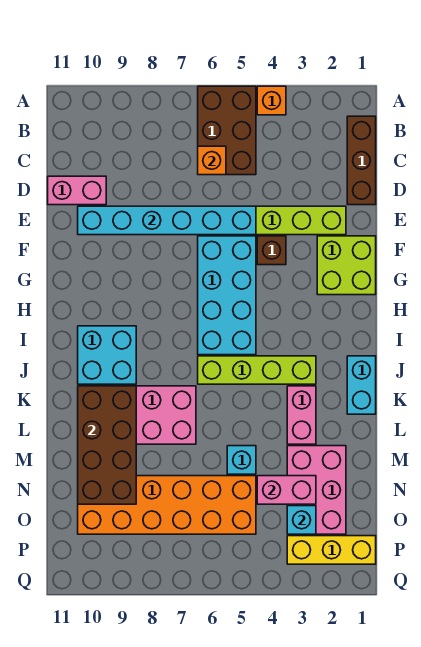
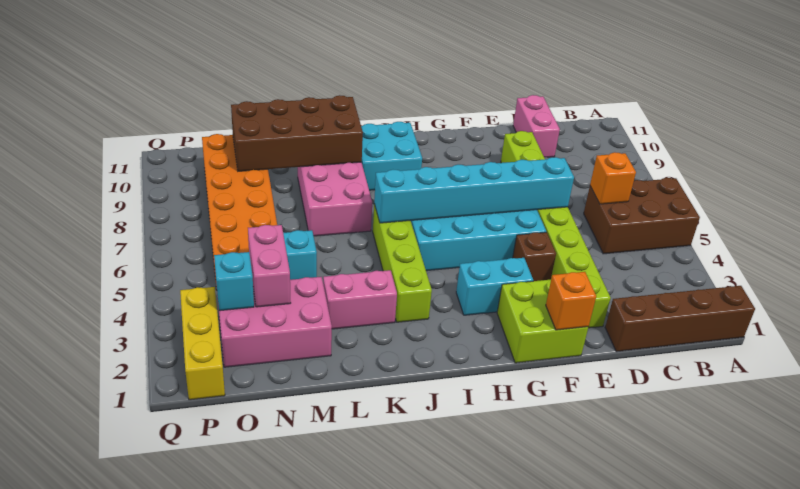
orange 1x1 brick [257,86,286,115] -> orange 1x1 brick moved to [546,272,596,330]
brown 1x3 brick [347,116,376,205] -> brown 1x4 brick [605,286,755,352]
cyan 1x6 brick [78,206,256,235] -> cyan 1x6 brick turned to [374,157,574,223]
cyan 1x2 brick [347,356,376,414] -> cyan 1x2 brick moved to [456,258,533,315]

